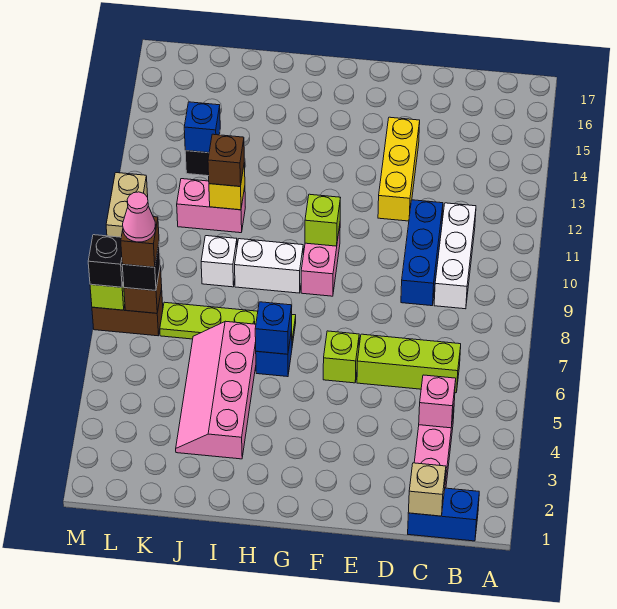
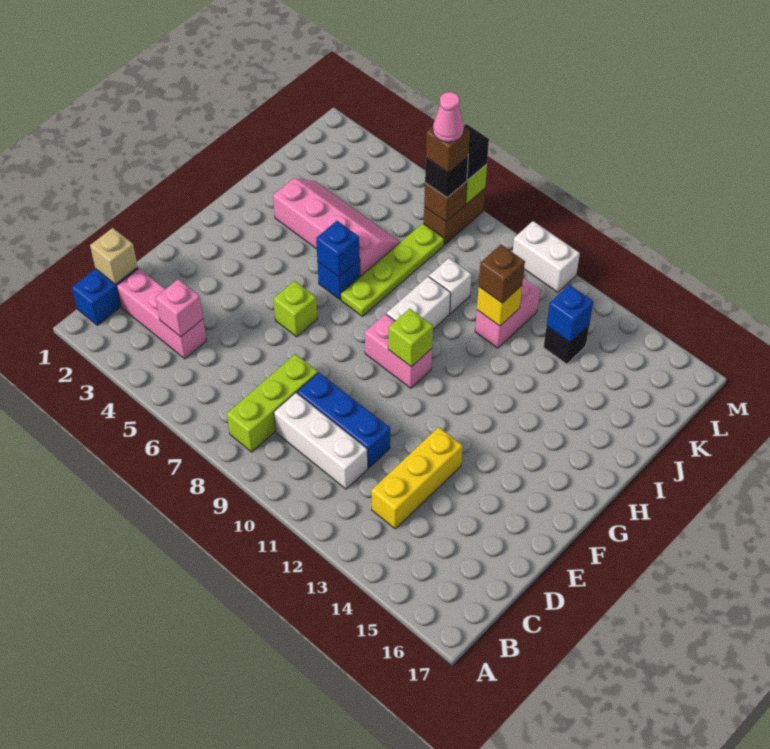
lime 1x3 brick [357,334,461,393] -> lime 1x3 brick moved to [227,354,318,452]
yellow 1x3 brick [378,117,420,221] -> yellow 1x3 brick turned to [371,427,463,529]
tan 1x2 brick [106,173,148,237] -> white 1x2 brick [513,221,580,292]

